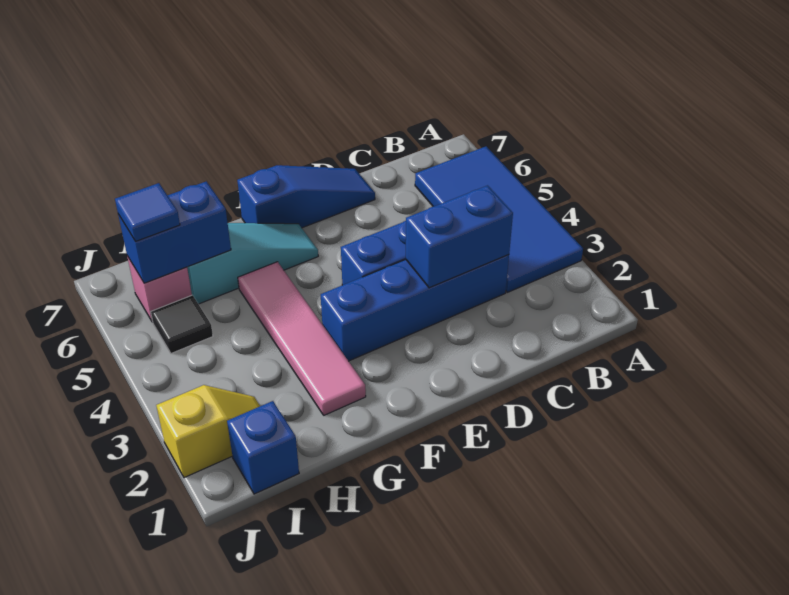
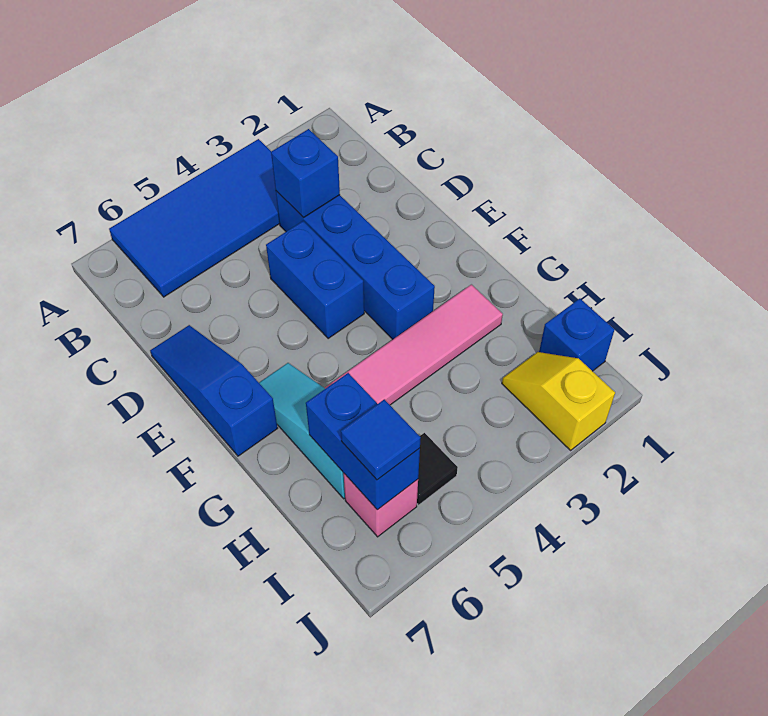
blue 1x2 brick [406,186,513,288] -> blue 1x1 brick [271,129,340,218]

